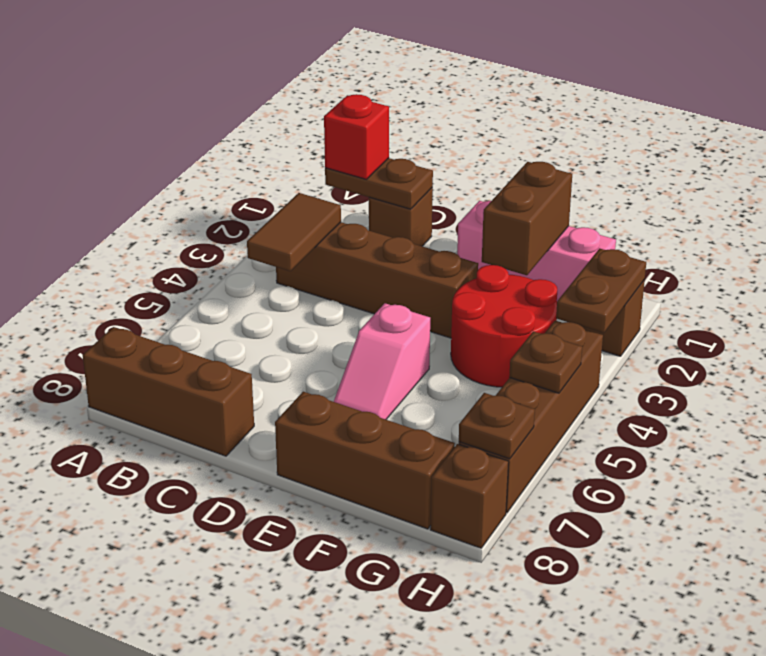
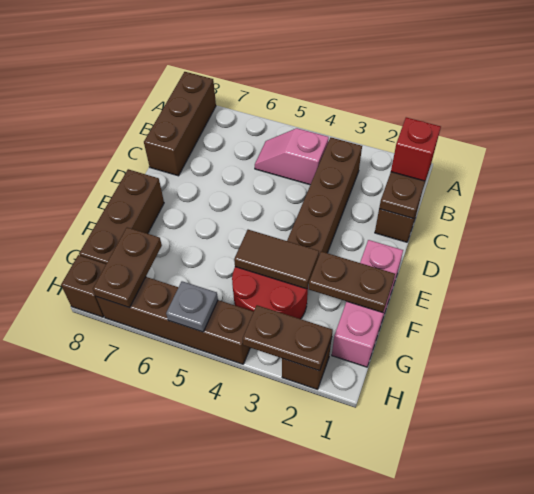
brown 1x2 tile [247,193,341,271] -> brown 1x2 tile moved to [234,230,319,289]
pink 1x2 slope [334,303,430,419] -> pink 1x2 slope moved to [255,128,329,185]
brown 1x2 brick [482,162,572,275] -> brown 1x2 plate [309,252,395,313]
brown 1x1 plate [509,331,582,393] -> grey 1x1 plate [166,281,218,332]
brown 1x1 plate [459,393,535,459] -> brown 1x2 plate [93,227,162,308]

